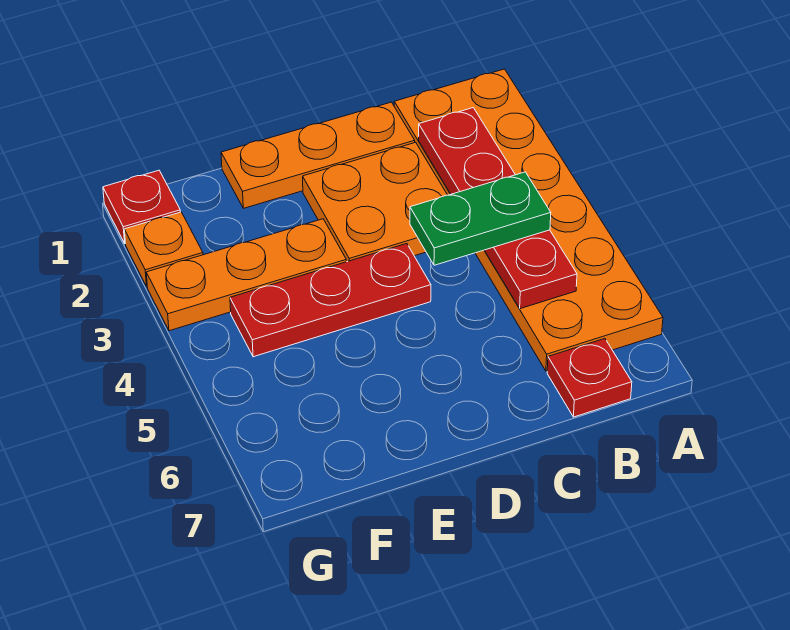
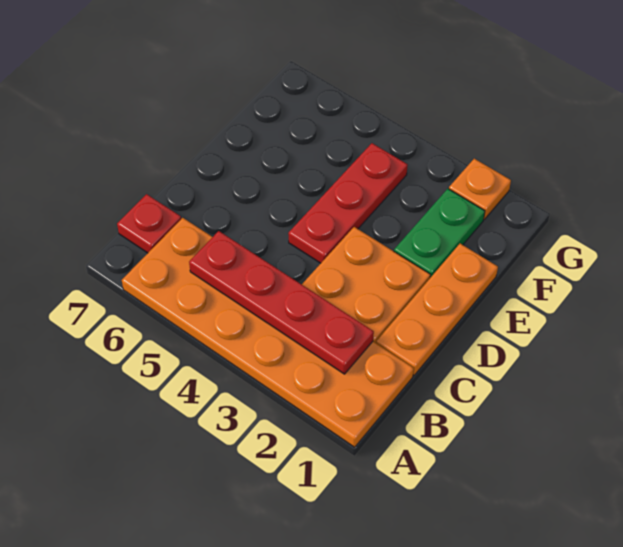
green 1x2 plate [410,172,551,265] -> green 1x2 plate moved to [394,189,485,278]
orange 1x3 plate [146,219,346,331] -> none
red 1x1 plate [103,170,180,244] -> none

